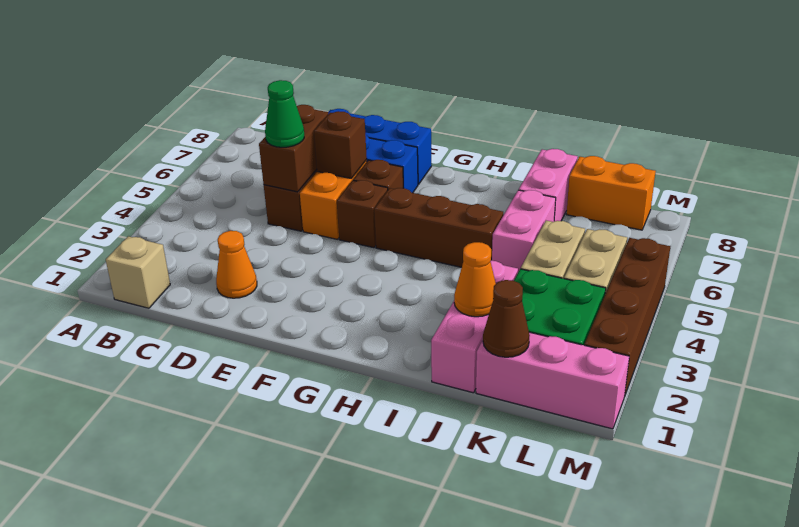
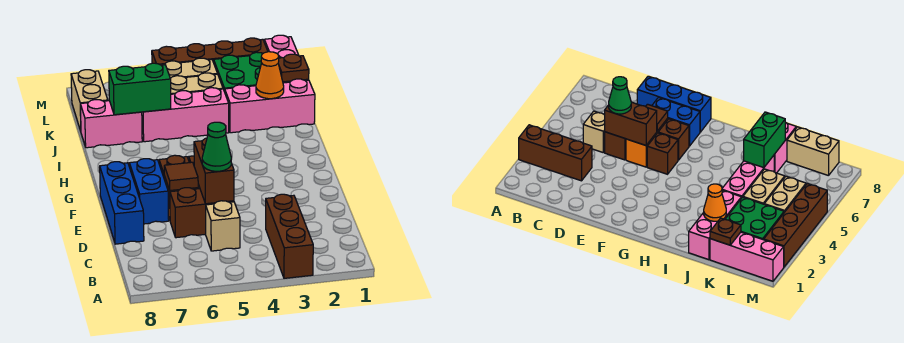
tan 1x1 brick [106,236,170,308] -> tan 1x1 brick moved to [206,201,240,251]
orange 1x1 cone [216,231,257,298] -> none
brown 1x2 brick [259,105,328,192] -> brown 1x2 brick turned to [194,138,234,204]
brown 1x1 brick [314,111,367,178] -> brown 1x1 tile [164,162,198,191]
brown 1x3 brick [374,188,503,267] -> brown 1x3 brick moved to [266,194,313,278]
pink 1x2 brick [492,190,556,272] -> pink 1x3 brick [142,88,229,142]
none -> green 1x2 brick [109,63,171,115]
brown 1x1 cone [483,280,530,357] -> brown 1x1 plate [278,54,309,82]
orange 1x2 brick [566,156,656,230] -> tan 1x2 brick [71,70,108,131]

